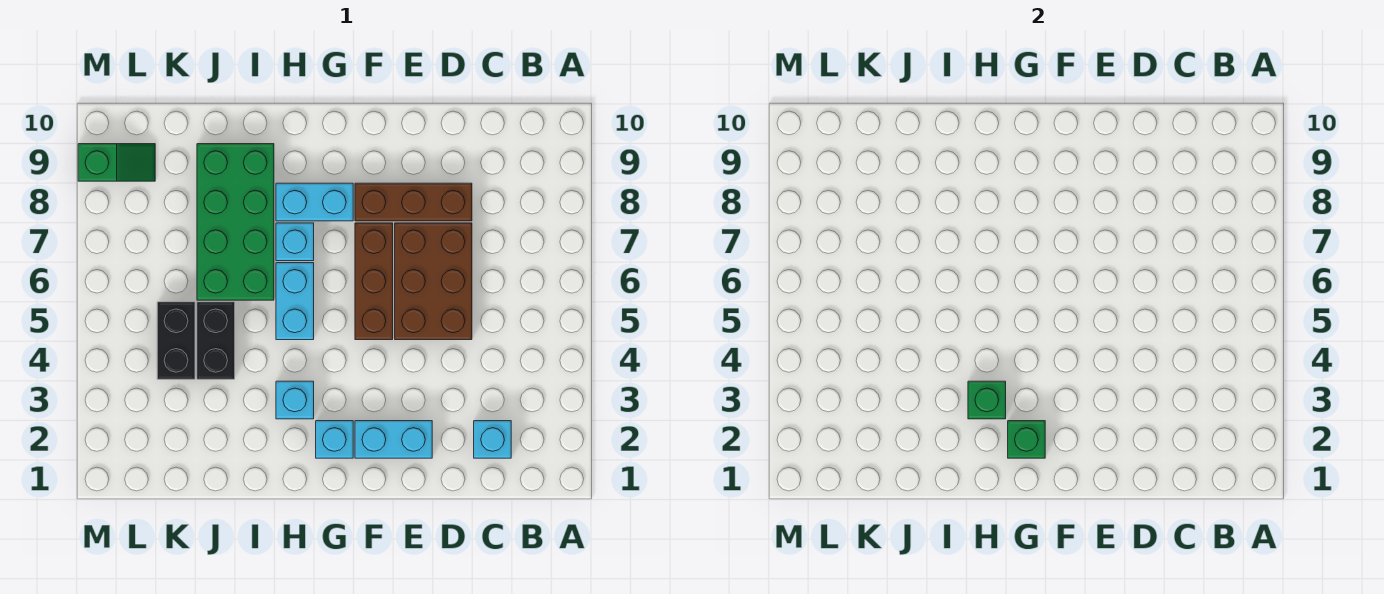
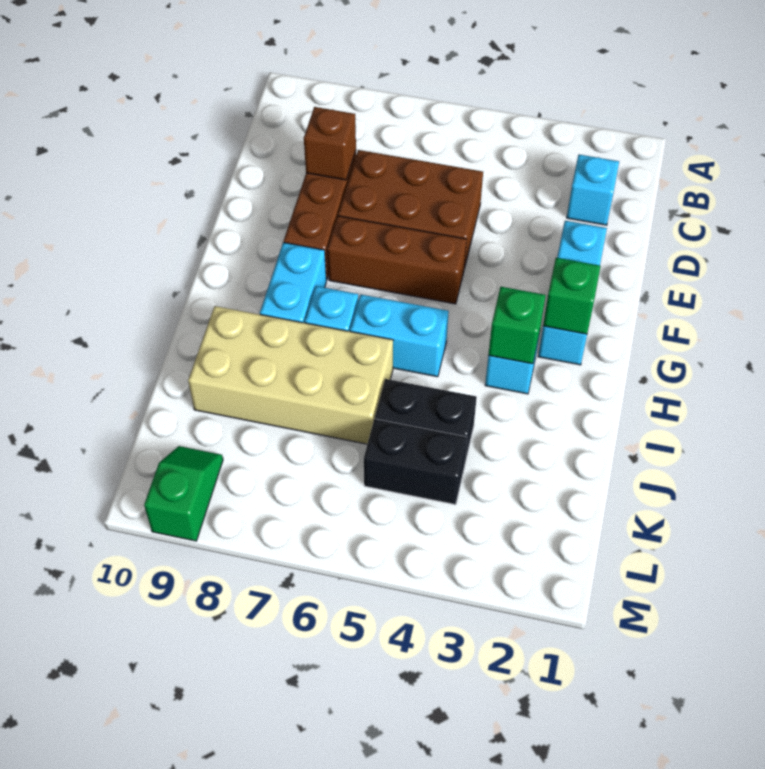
none -> brown 1x1 brick [304,107,356,180]
green 2x4 brick [197,144,274,300] -> tan 2x4 brick [188,306,393,444]

